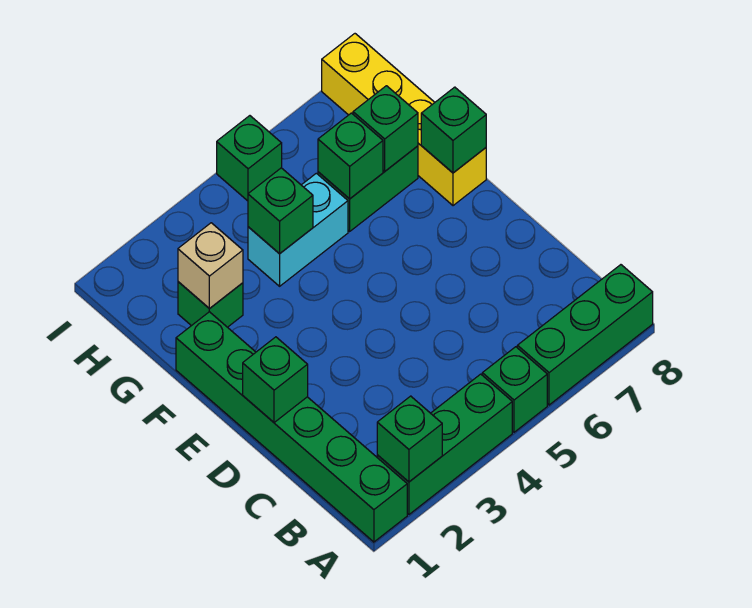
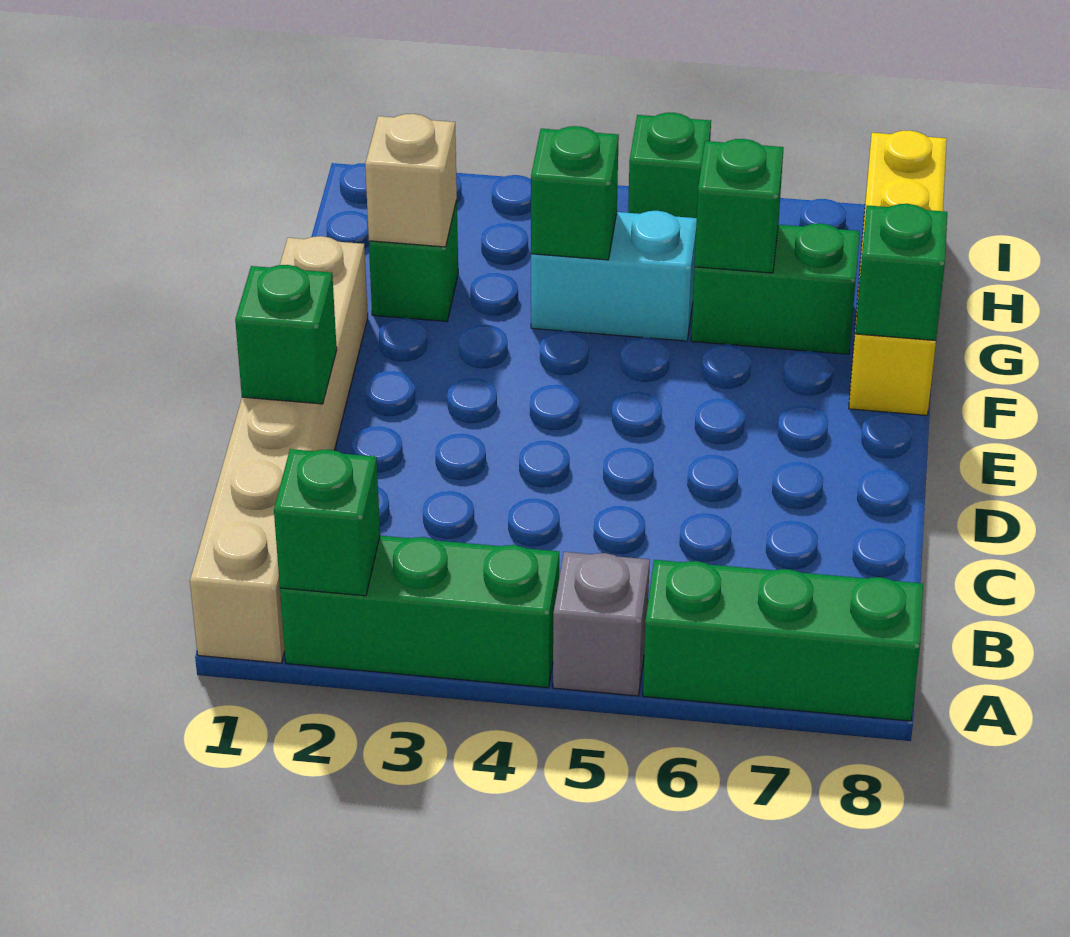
green 1x6 brick [176,312,407,542] -> tan 1x6 brick [190,236,368,663]
green 1x1 brick [482,347,547,432] -> grey 1x1 brick [553,552,650,696]
green 1x1 brick [353,86,418,171] -> none

